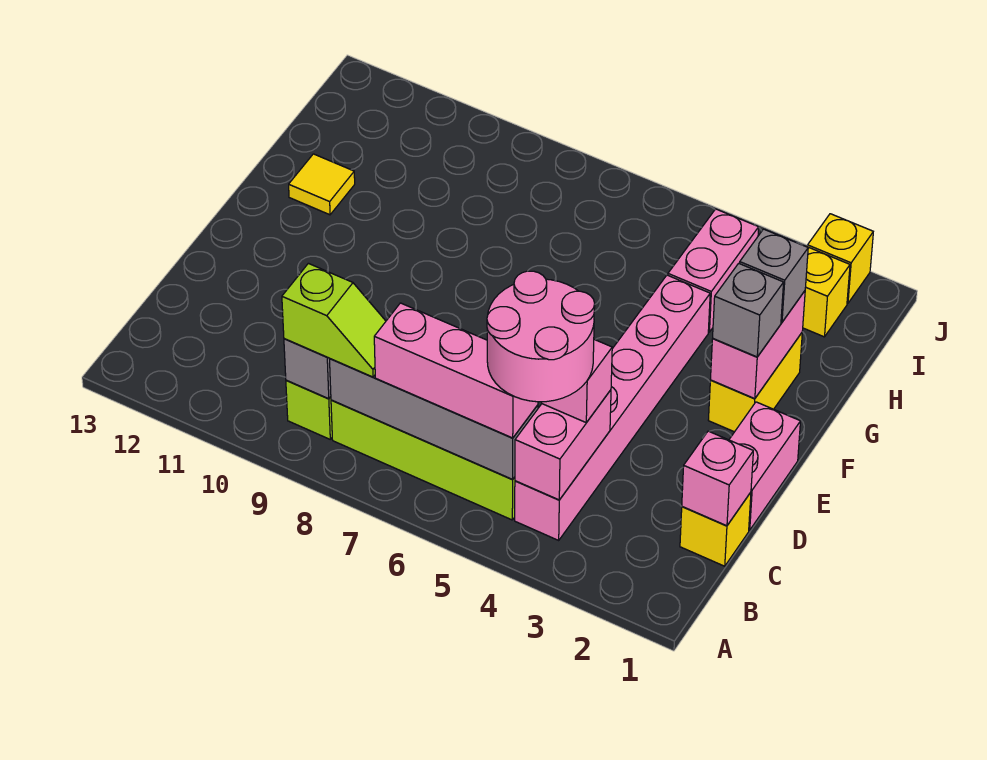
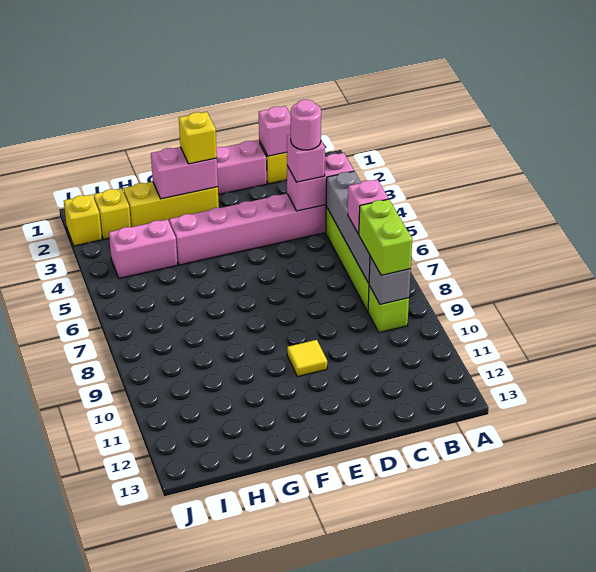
pink 2x2 round brick [487,271,595,402] -> pink 1x1 round brick [291,100,321,150]
pink 1x3 brick [374,303,538,438] -> pink 1x1 brick [348,180,388,234]
lime 1x2 slope [282,263,386,377] -> lime 1x2 brick [359,199,412,275]
yellow 1x2 brick [708,333,802,432] -> yellow 1x3 brick [123,182,219,227]
grey 1x1 brick [713,263,784,357] -> yellow 1x1 brick [179,112,217,164]
grey 1x1 brick [740,229,808,322] -> none
yellow 1x1 tile [289,154,355,215] -> yellow 1x1 tile moved to [287,340,327,377]

